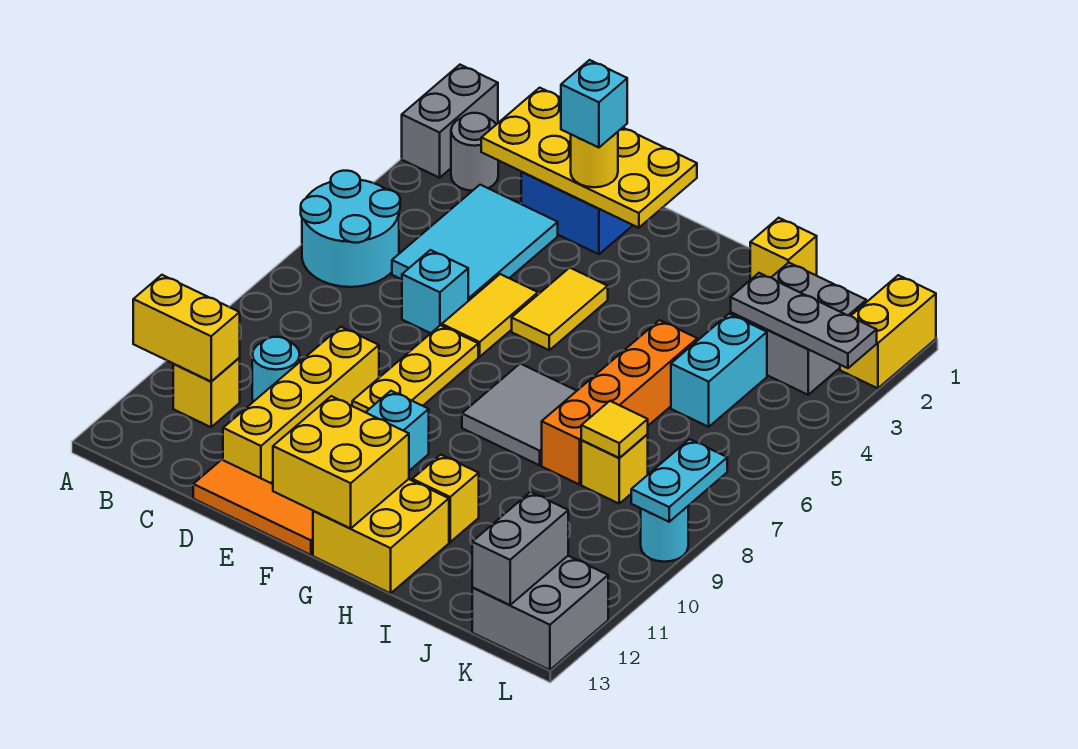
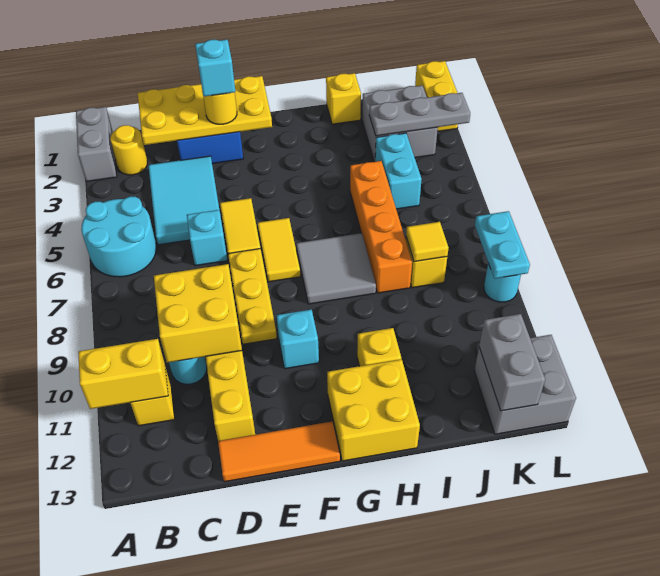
grey 1x1 round brick [451,113,498,191] -> yellow 1x1 round brick [110,125,147,175]
yellow 1x2 tile [512,268,608,350] -> yellow 1x2 tile moved to [258,218,301,282]
yellow 2x2 brick [273,396,409,529] -> yellow 2x2 brick moved to [154,264,242,363]

